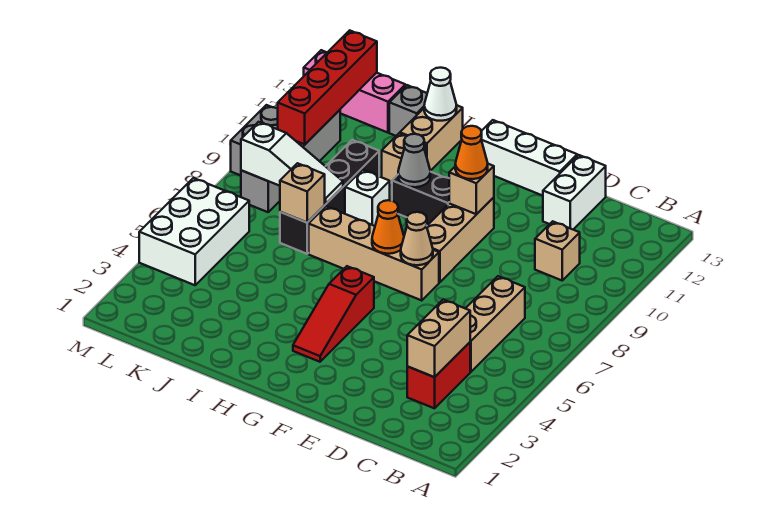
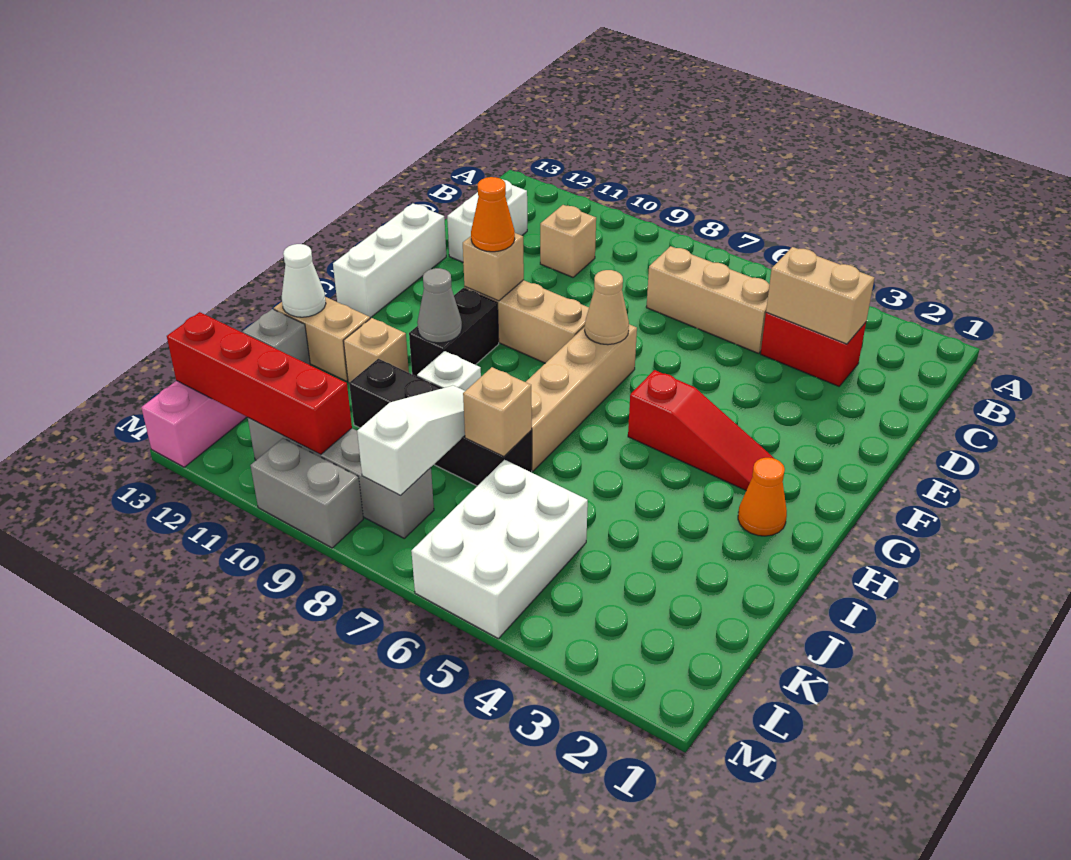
white 1x2 brick [543,155,606,229] -> white 1x2 brick turned to [447,179,527,262]
orange 1x1 cone [372,200,404,254] -> orange 1x1 cone moved to [738,458,787,536]
white 2x3 brick [139,178,249,285] -> white 2x3 brick turned to [411,460,588,638]

